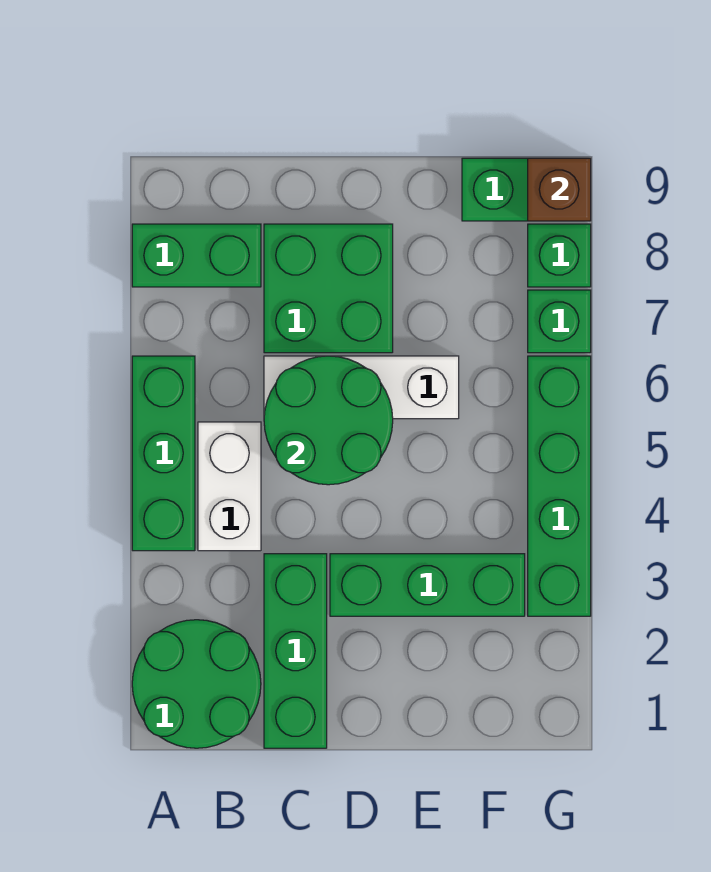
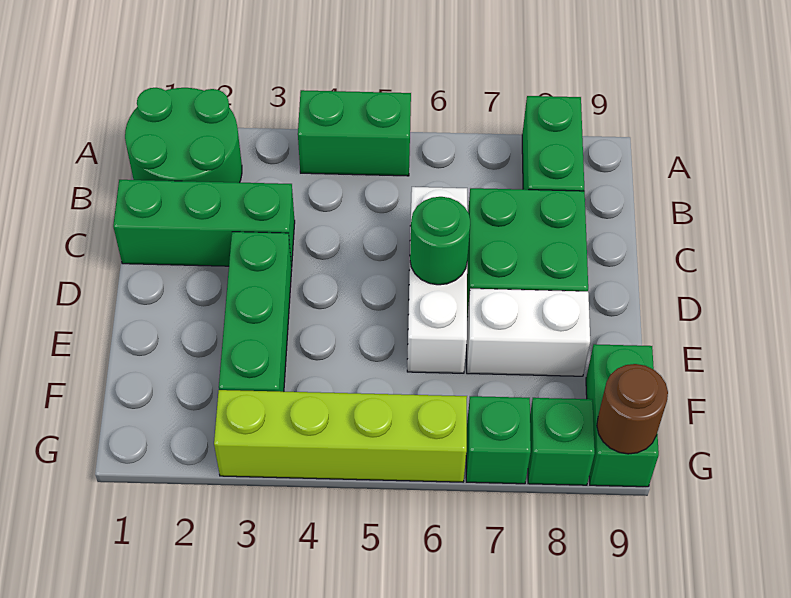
green 1x3 brick [132,356,195,551] -> green 1x2 brick [298,90,411,176]
white 1x2 brick [198,422,261,551] -> white 1x2 brick moved to [467,289,590,376]
green 2x2 round brick [264,356,393,485] -> green 1x1 round brick [410,197,470,285]
green 1x4 brick [528,356,591,616] -> lime 1x4 brick [214,390,467,482]
brown 1x1 brick [528,158,591,221] -> brown 1x1 round brick [597,364,668,454]

